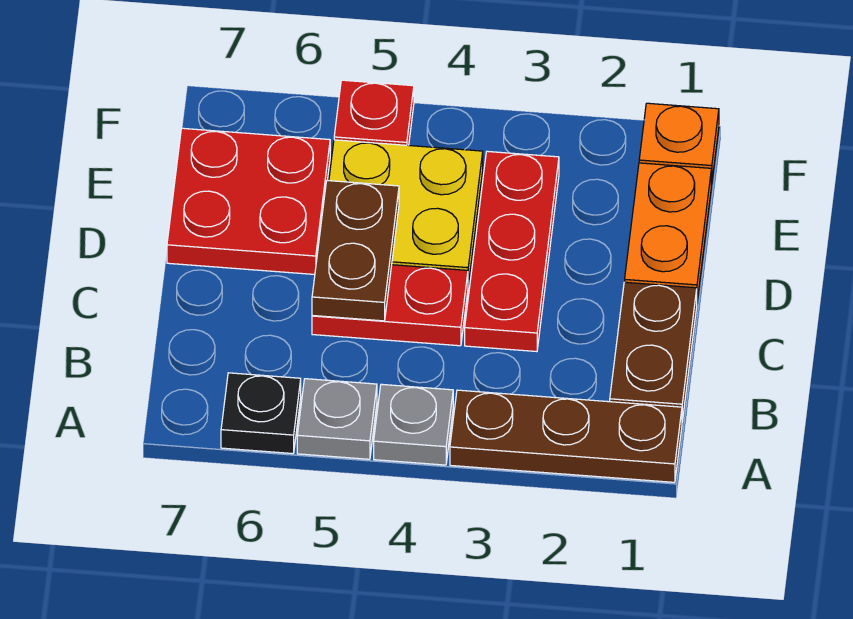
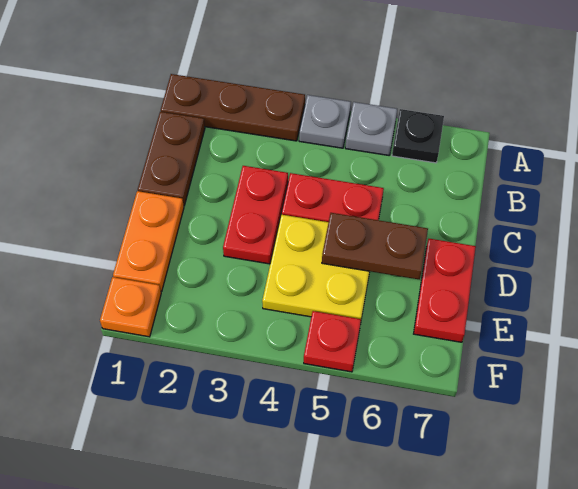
red 1x3 plate [465,151,559,352] -> red 1x2 plate [223,166,288,264]
brown 1x2 plate [312,181,399,321] -> brown 1x2 plate turned to [322,213,428,280]
red 2x2 plate [167,128,330,274] -> red 1x2 plate [414,239,476,342]

